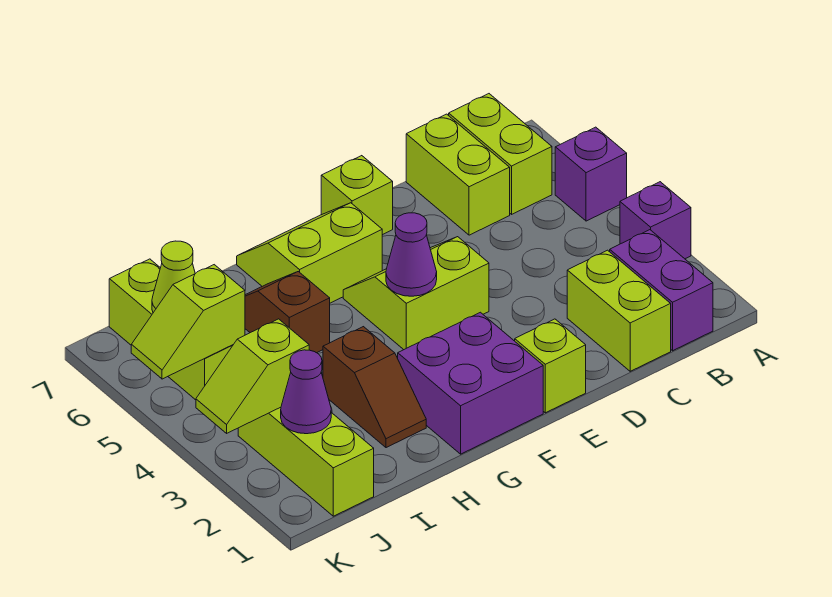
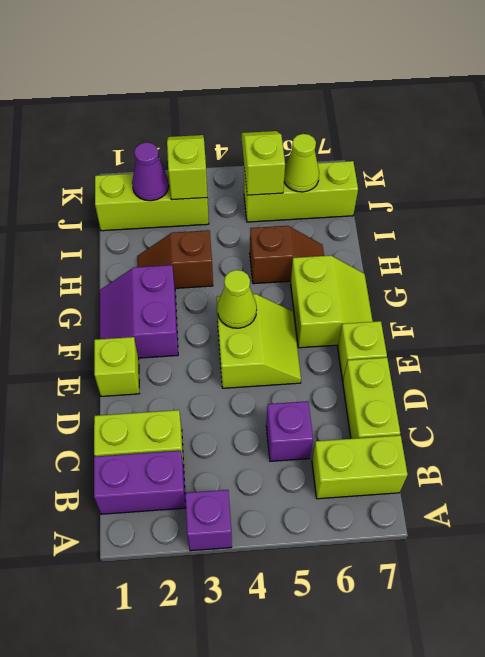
purple 1x1 brick [555,127,627,221] -> purple 1x1 brick moved to [266,401,313,461]
lime 1x2 brick [406,114,510,235] -> lime 1x2 brick turned to [343,358,400,439]
purple 2x2 brick [398,312,543,454] -> purple 2x2 slope [100,265,178,358]
purple 1x1 cone [386,213,437,296] -> lime 1x1 cone [218,270,257,328]

